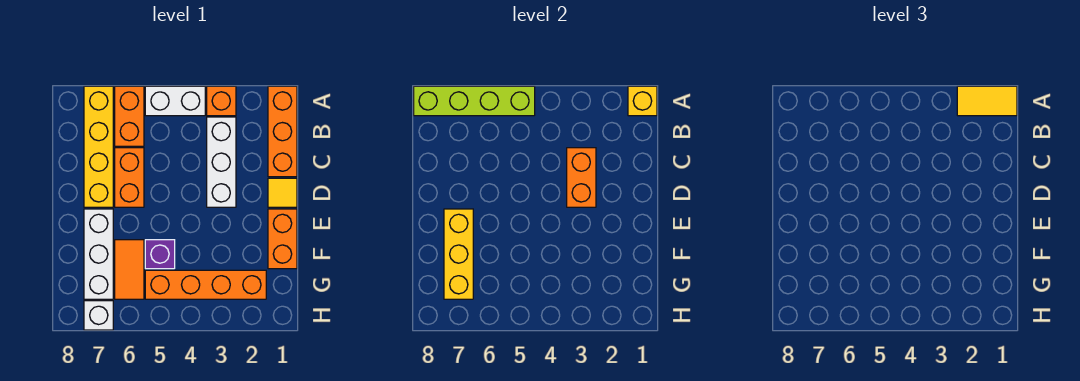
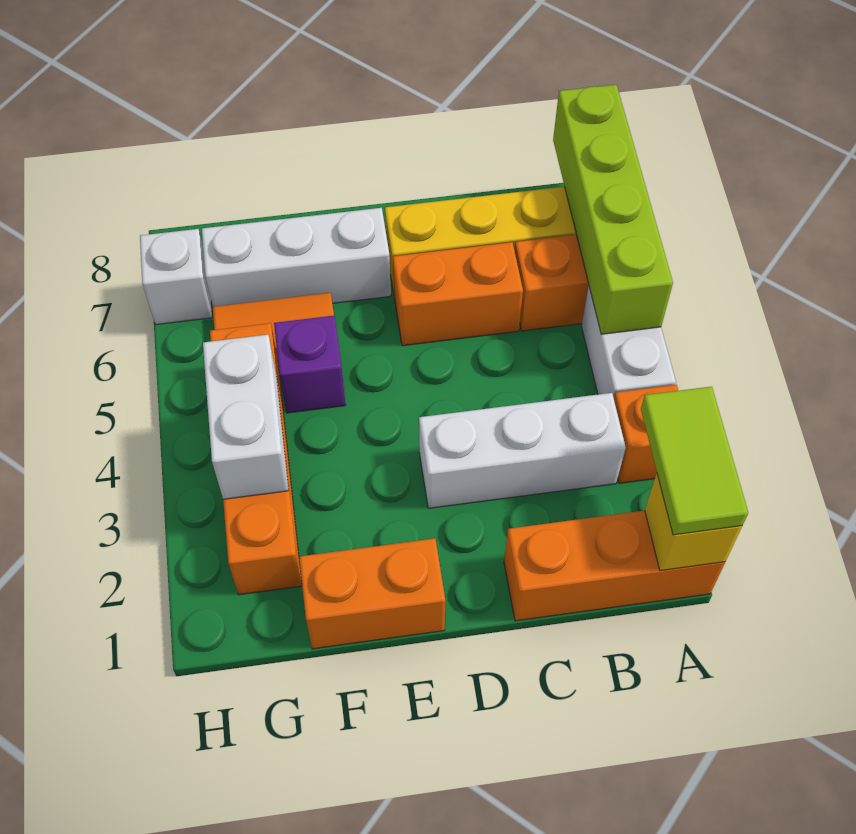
yellow 1x2 tile [957,86,1017,116] -> lime 1x2 tile [641,387,748,535]
orange 1x2 brick [567,148,596,207] -> none
yellow 1x1 tile [268,178,297,207] -> none
yellow 1x3 brick [444,209,473,299] -> none
none -> white 1x2 brick [203,335,289,499]

